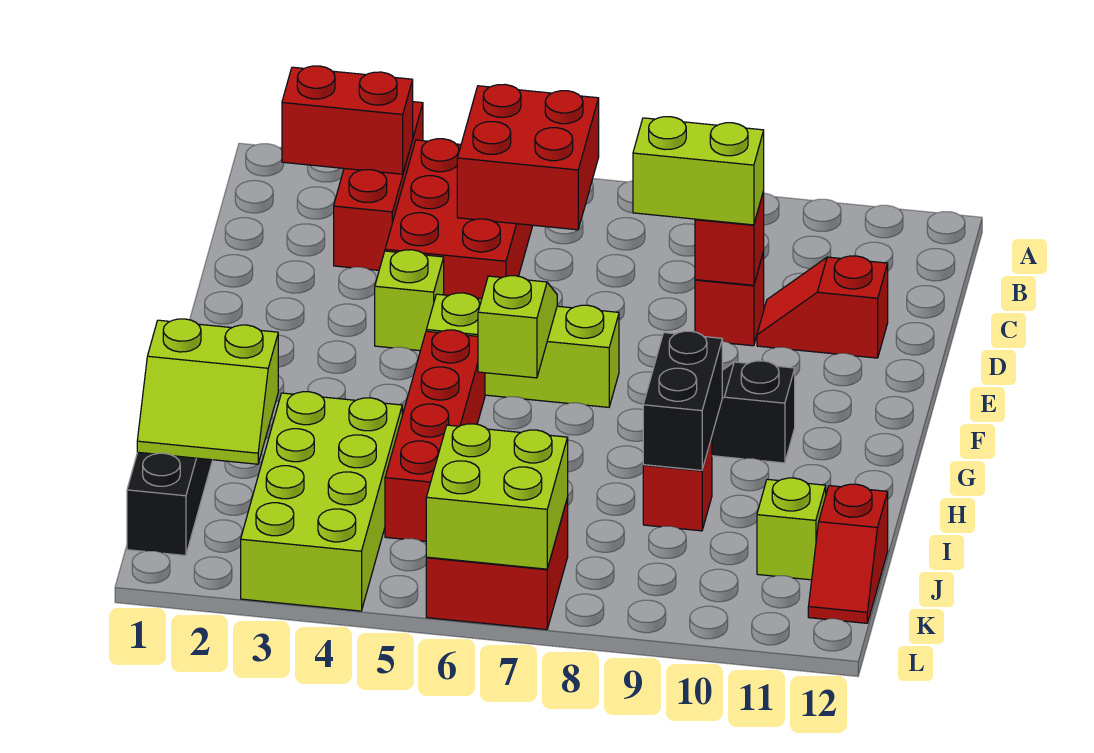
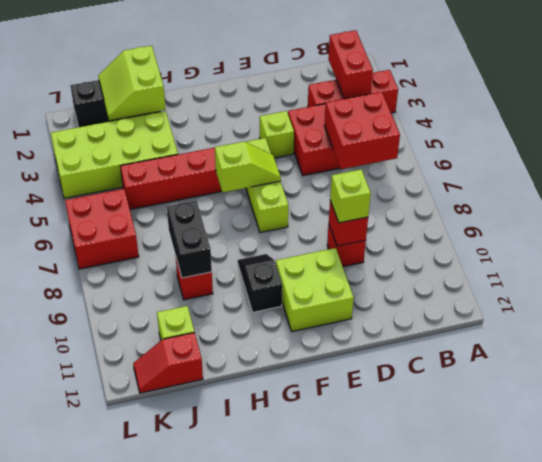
lime 1x2 brick [633,117,764,225] -> lime 1x1 brick [330,170,371,223]
red 1x2 slope [757,256,888,358] -> none
black 1x2 brick [643,331,722,470] -> black 1x2 brick turned to [167,200,212,278]
lime 2x2 brick [426,424,568,569] -> lime 2x2 brick moved to [276,248,354,332]

